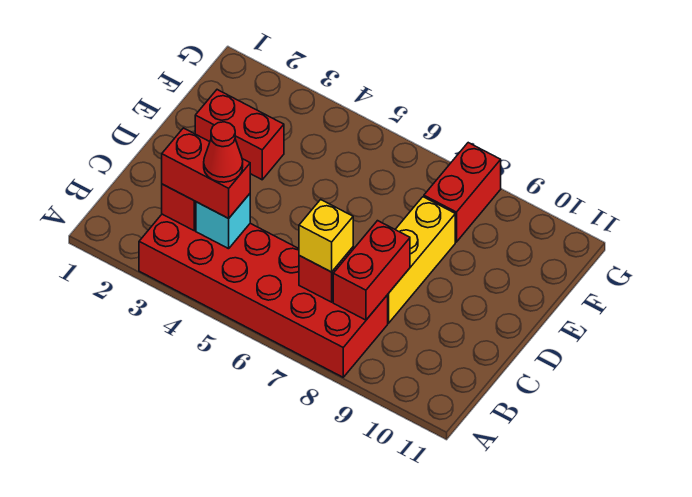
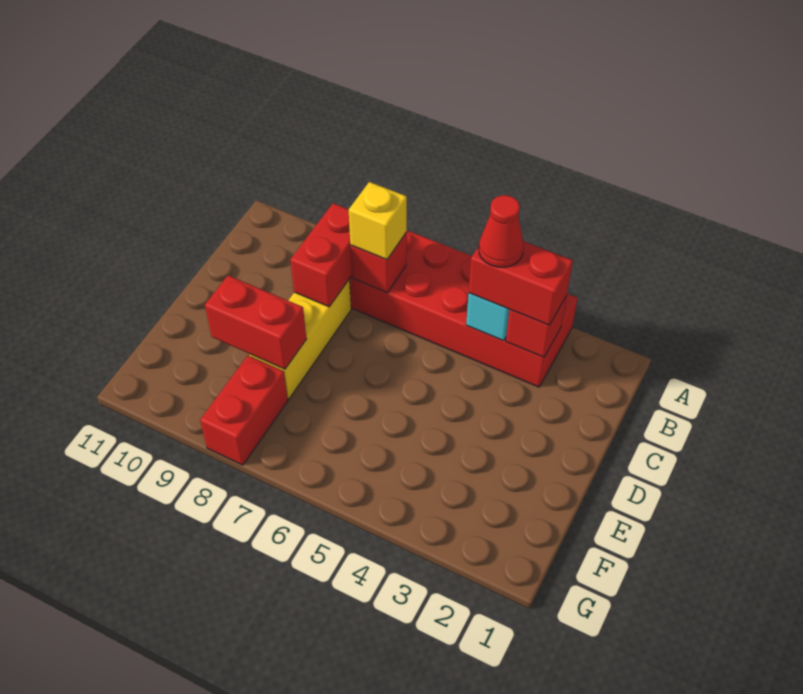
red 1x2 brick [195,90,284,180] -> red 1x2 brick moved to [205,275,306,369]

